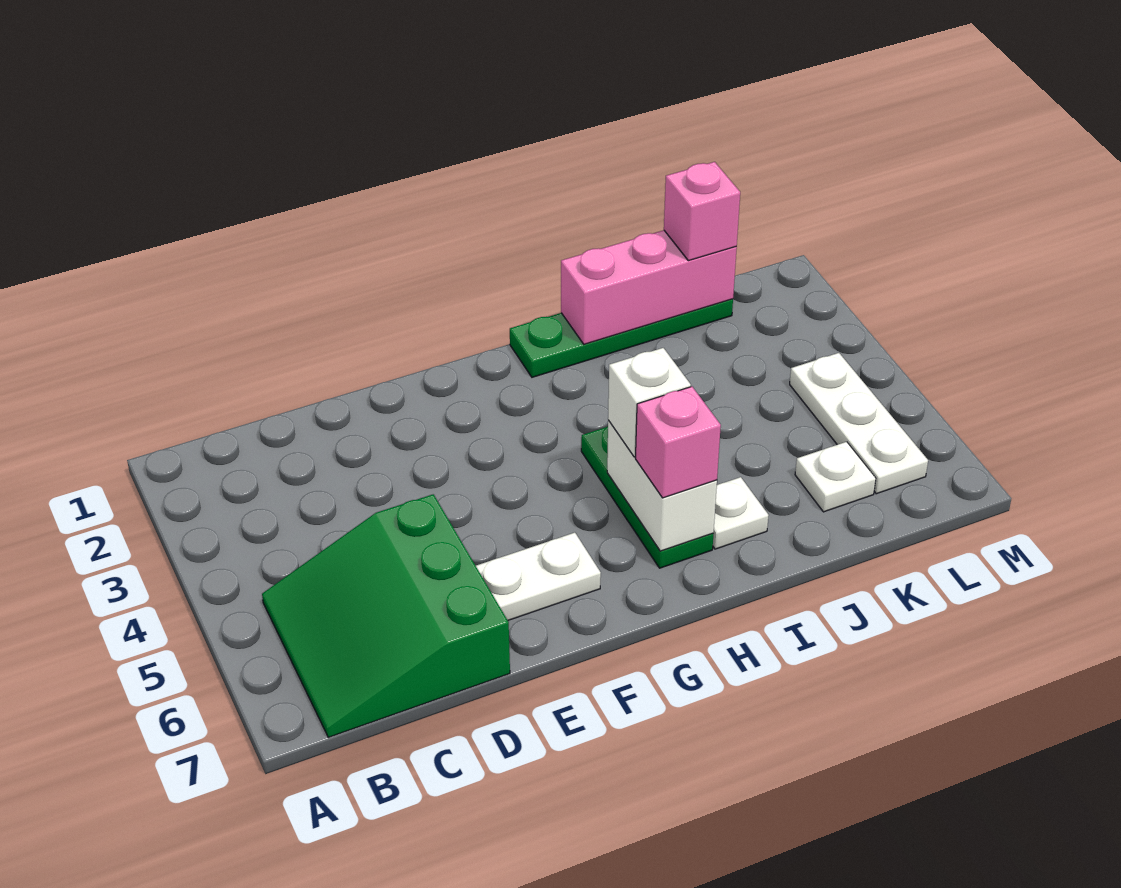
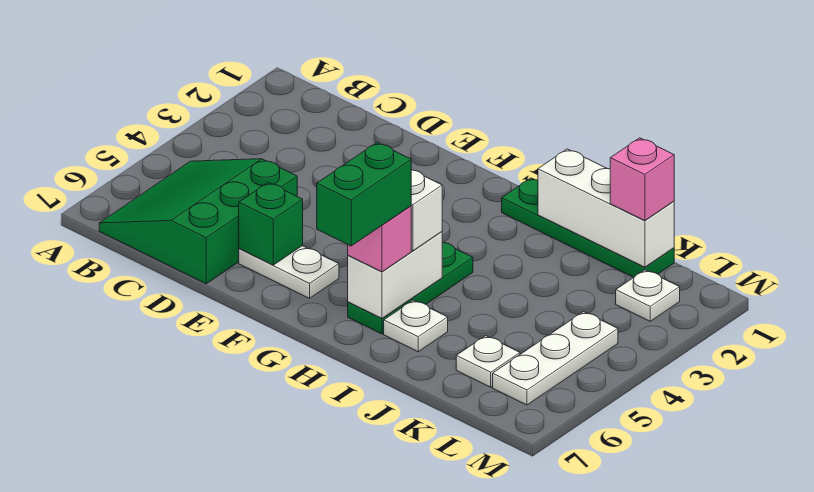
none -> green 1x1 brick [239,182,303,265]
none -> green 1x2 brick [317,143,411,246]
pink 1x3 brick [561,230,737,344] -> white 1x3 brick [538,149,674,267]
none -> white 1x1 plate [616,270,680,321]

